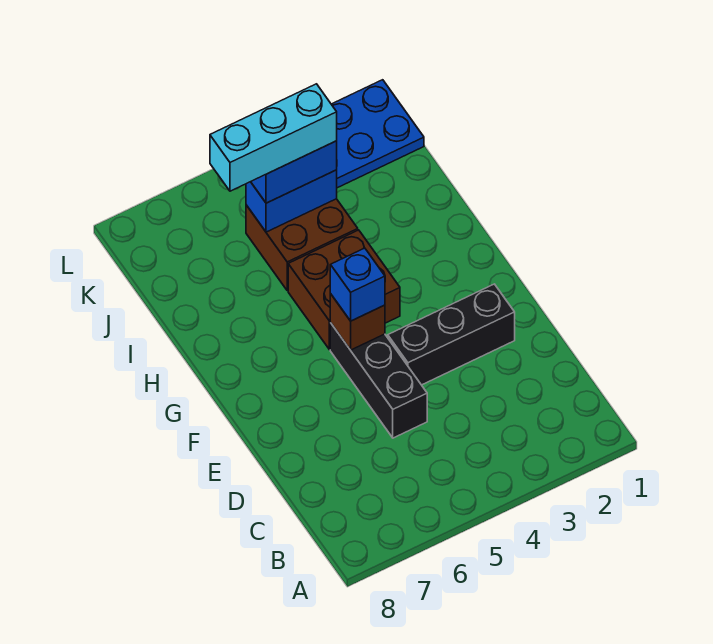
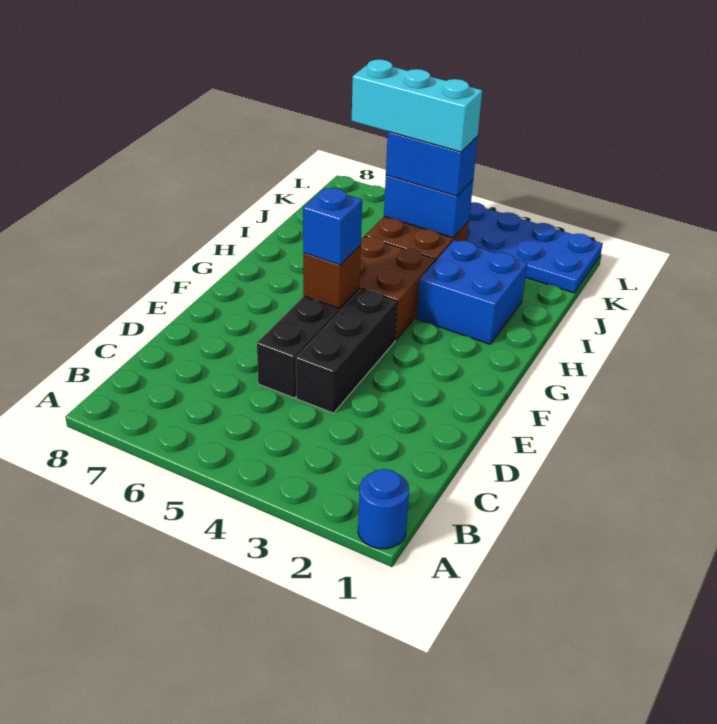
none -> blue 1x1 round brick [358,469,409,549]
black 1x3 brick [388,284,515,385] -> black 1x3 brick turned to [296,289,397,413]
none -> blue 2x2 brick [417,240,527,344]

